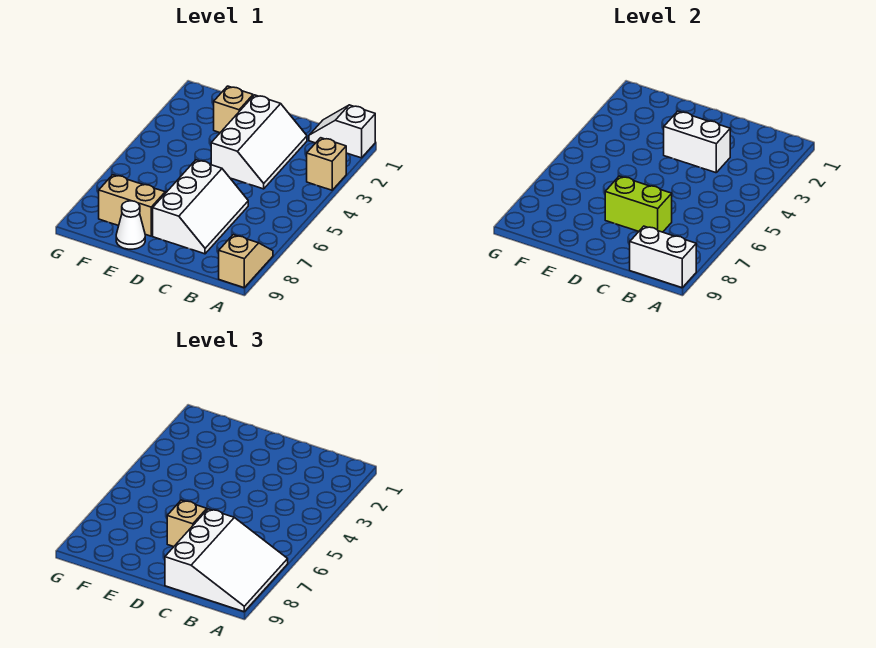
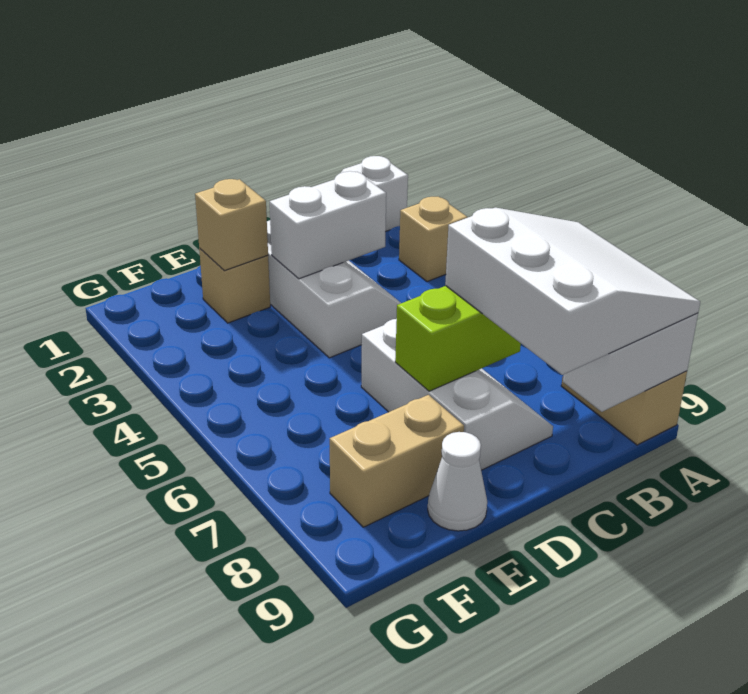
tan 1x1 brick [167,500,207,547] -> tan 1x1 brick moved to [195,179,268,271]

